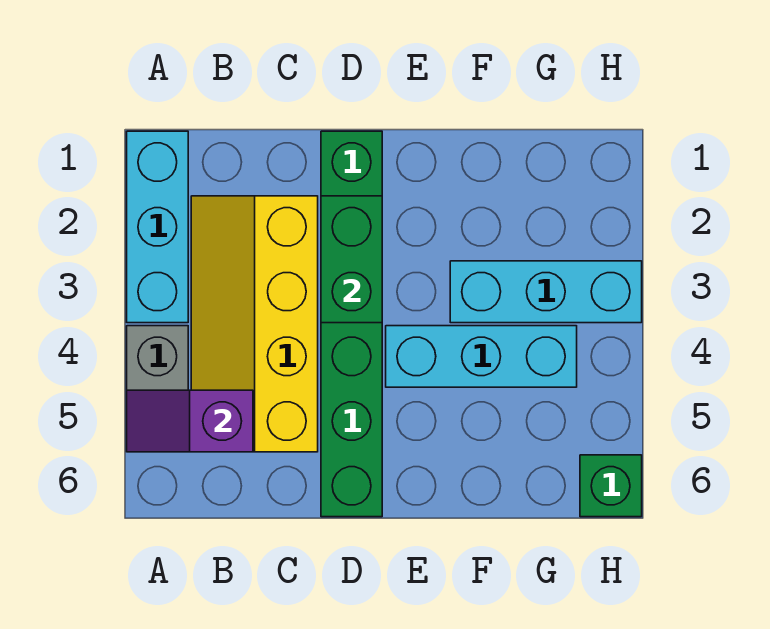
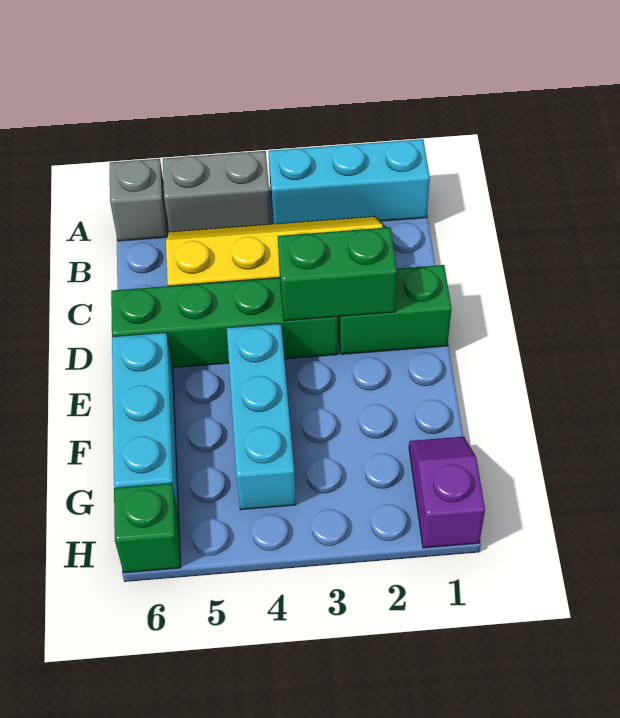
purple 1x2 slope [127,390,253,452] -> purple 1x2 slope moved to [409,437,485,548]
none -> grey 1x1 brick [110,159,167,241]
cyan 1x3 brick [450,261,642,323] -> cyan 1x3 brick moved to [112,333,179,514]

